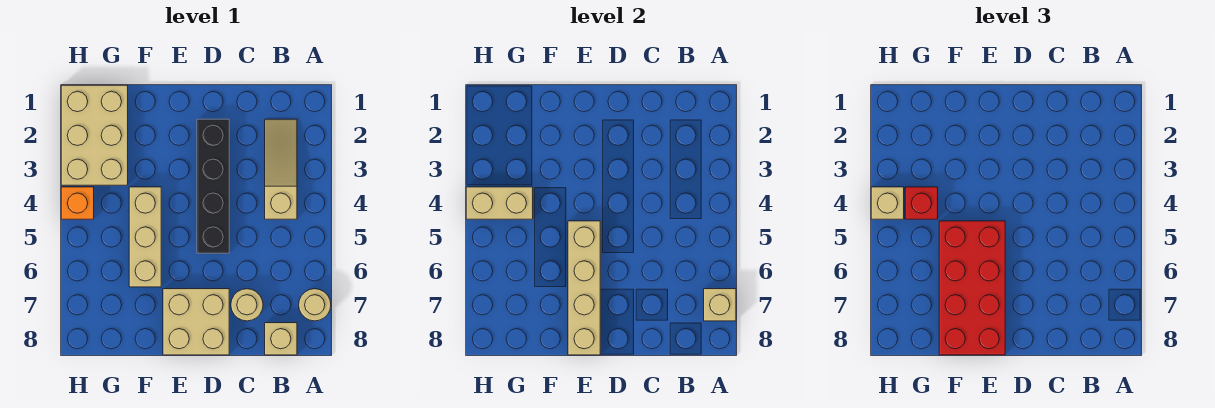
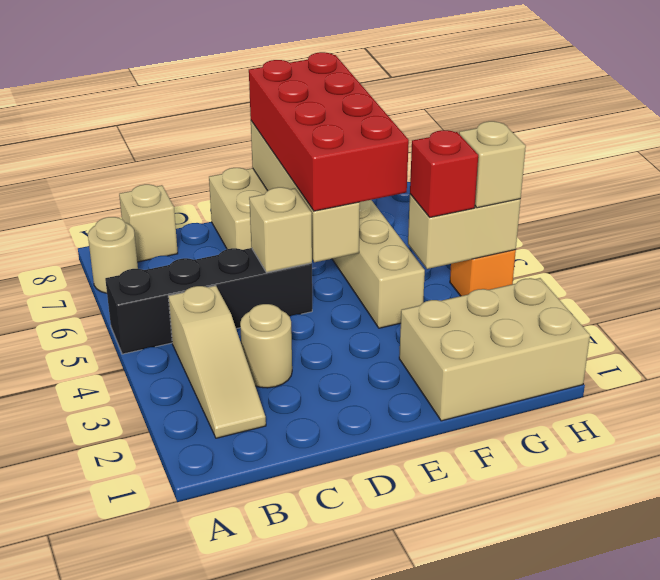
tan 1x1 brick [704,289,736,321] -> tan 1x1 brick moved to [249,187,312,273]
tan 1x1 round brick [231,289,263,321] -> tan 1x1 round brick moved to [240,304,292,388]
black 1x4 brick [197,119,229,253] -> black 1x4 brick turned to [105,248,312,354]
tan 2x3 brick [61,85,128,185] -> tan 2x3 brick turned to [399,278,590,421]

